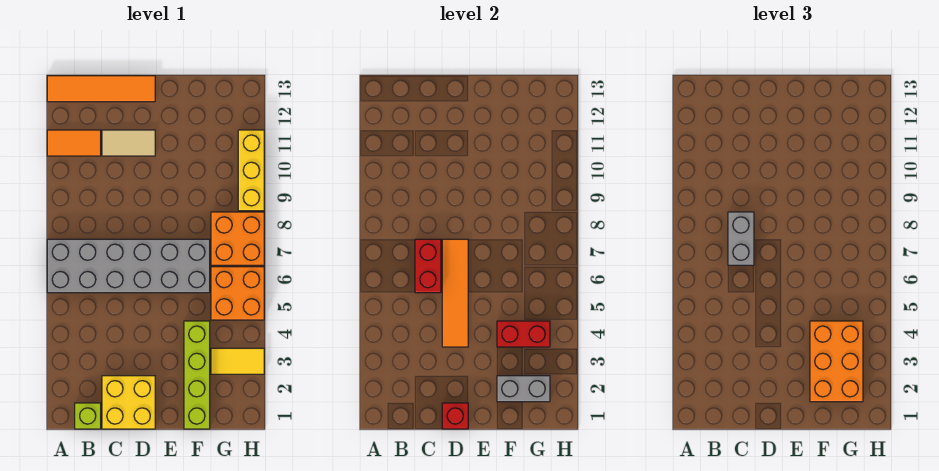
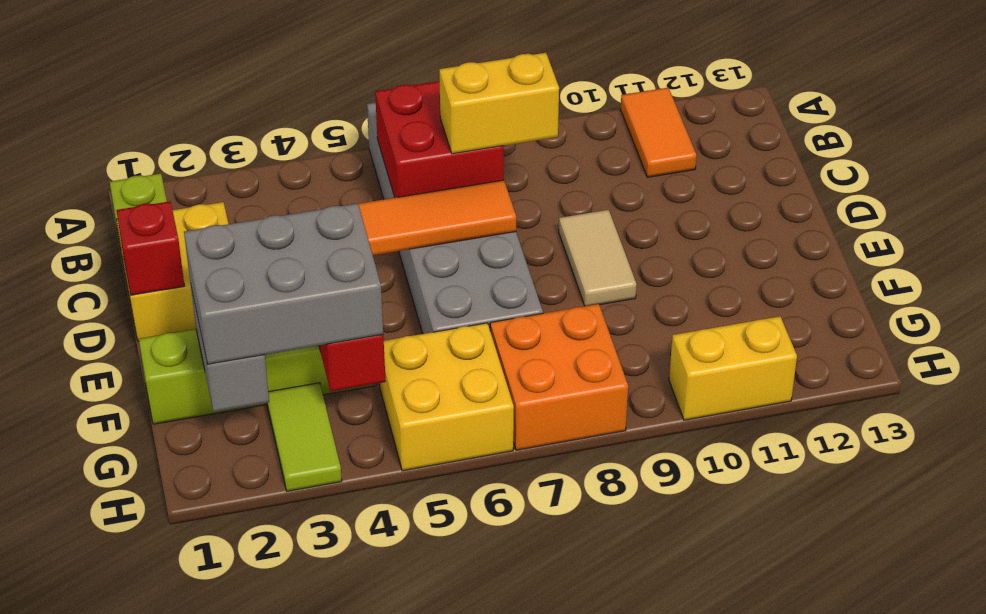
orange 1x4 tile [47,76,155,102] -> none
red 1x2 brick [415,239,441,293] -> red 2x2 brick [375,81,504,198]
grey 1x2 brick [728,212,754,265] -> yellow 1x2 brick [439,53,559,154]
tan 1x2 tile [102,130,155,156] -> tan 1x2 tile moved to [559,210,637,306]
orange 2x3 brick [810,321,863,402] -> grey 2x3 brick [184,203,383,364]
yellow 1x2 tile [211,348,264,374] -> lime 1x2 tile [267,383,342,491]
orange 2x2 brick [211,267,264,320] -> yellow 2x2 brick [379,323,514,471]
yellow 1x3 brick [238,130,264,211] -> yellow 1x2 brick [669,316,797,420]

